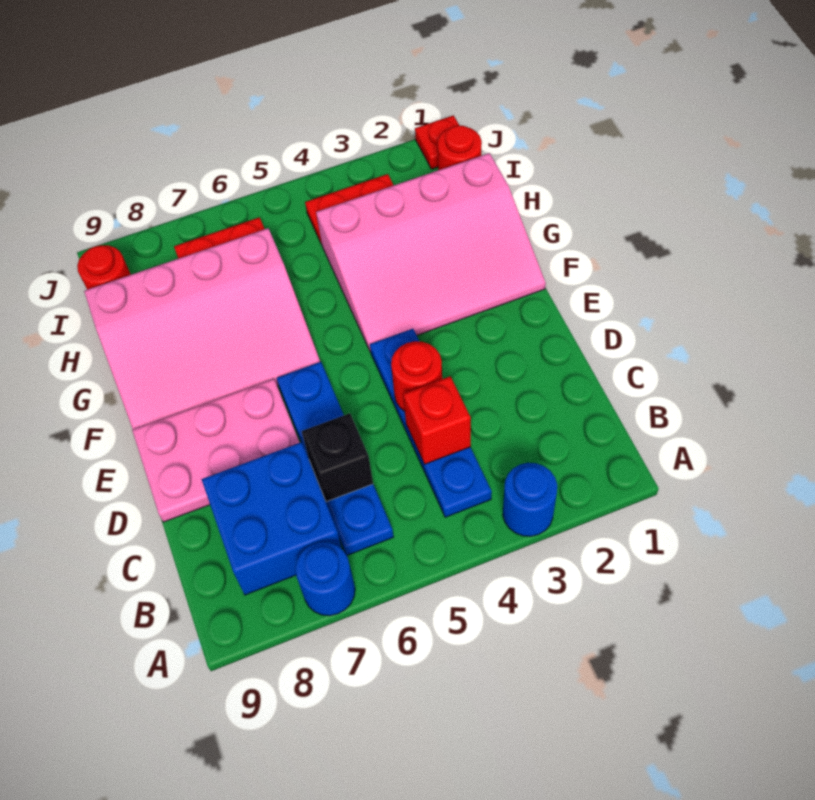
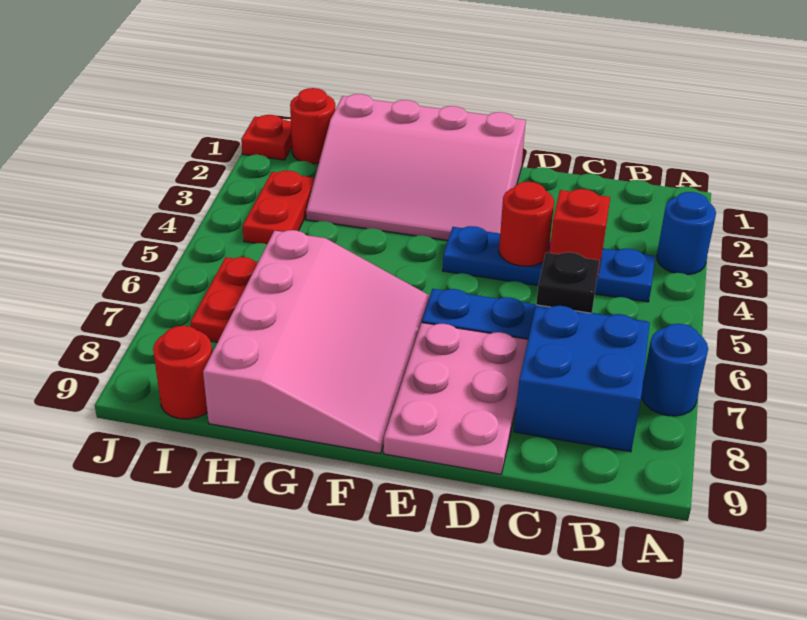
pink 3x4 slope [316,153,546,352] -> pink 3x4 slope turned to [306,94,526,240]

